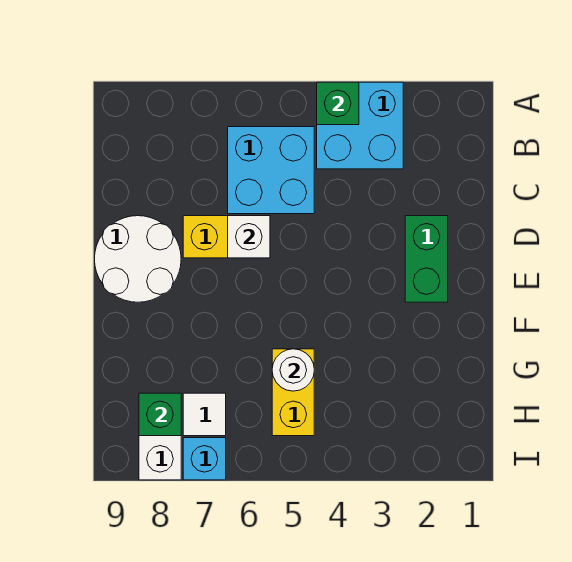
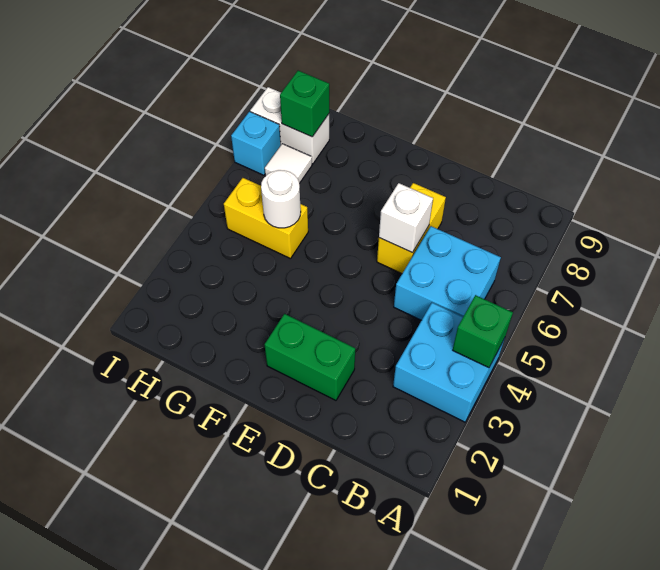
white 2x2 round brick [95,216,181,302] -> none

